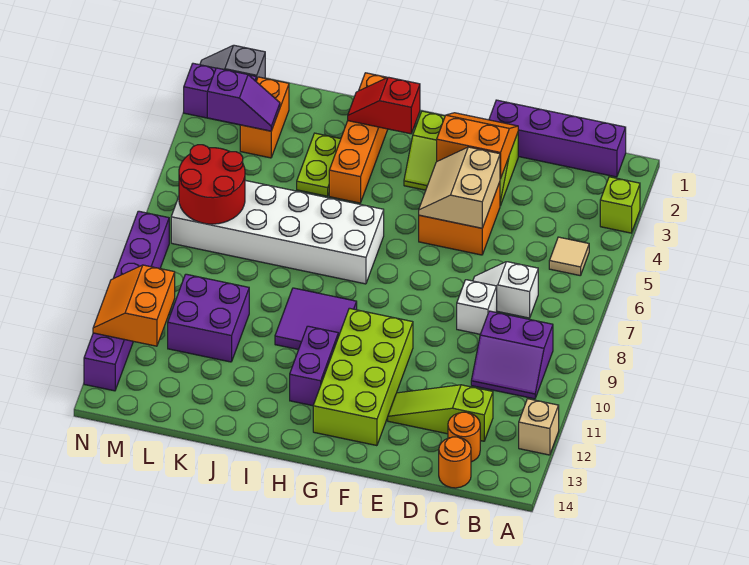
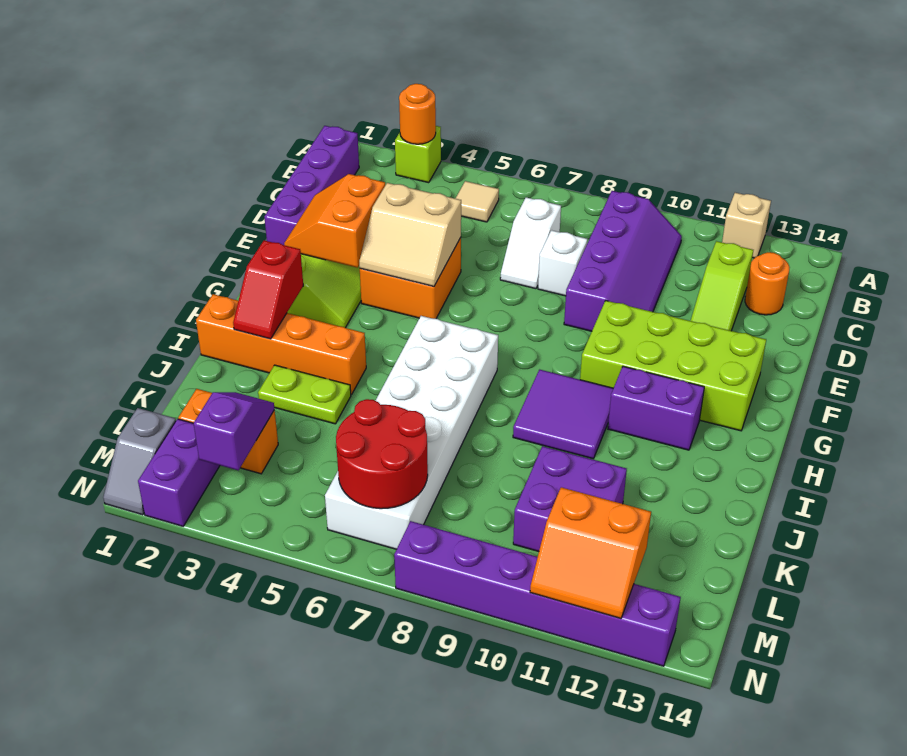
purple 2x2 slope [471,311,553,399] -> purple 2x4 slope [564,191,682,331]
orange 1x1 round brick [439,437,471,488] -> orange 1x1 round brick moved to [399,84,436,144]

